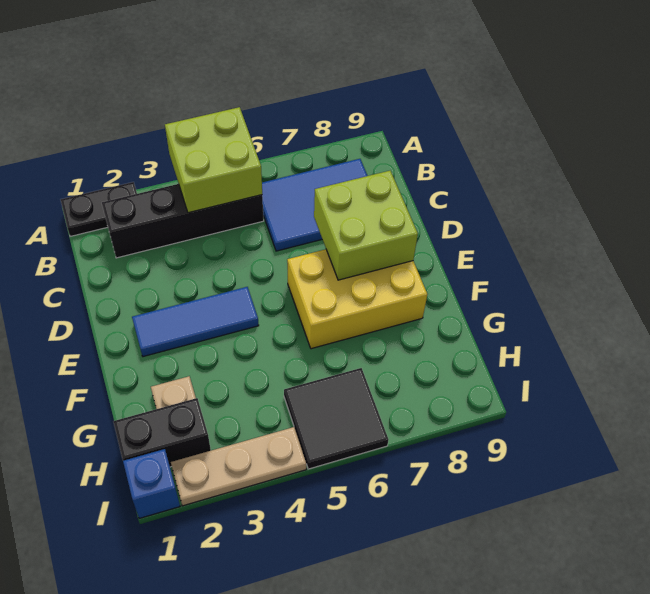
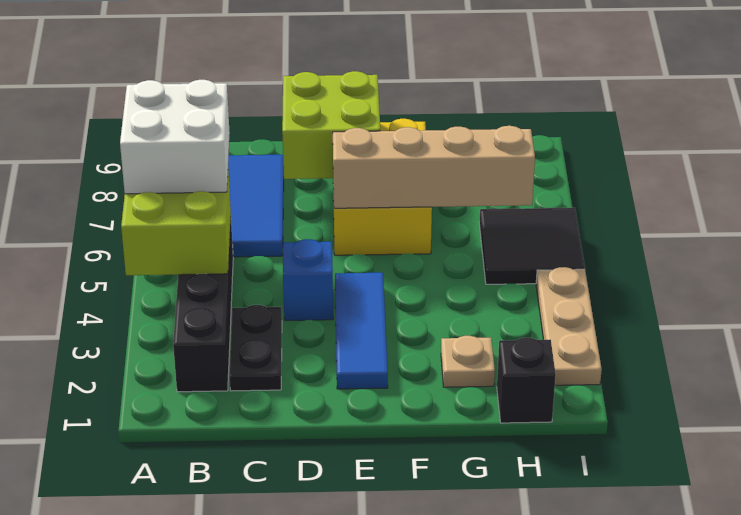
black 1x2 plate [61,182,137,236] -> black 1x2 plate moved to [230,305,282,391]
none -> white 2x2 brick [120,80,230,194]
none -> tan 1x4 brick [333,126,535,208]
black 1x2 brick [113,398,211,467] -> black 1x1 brick [497,338,556,423]
blue 1x1 brick [123,449,180,518] -> blue 1x1 brick moved to [283,239,333,320]

